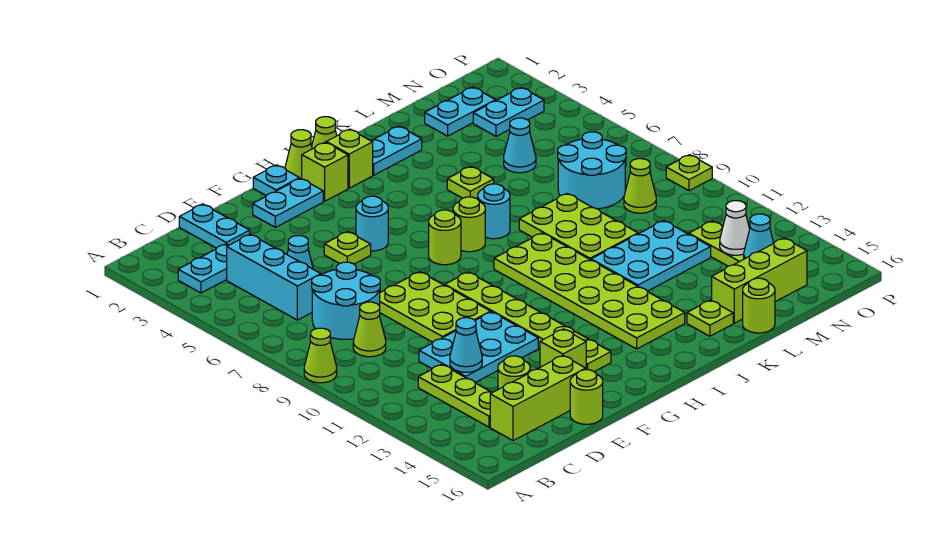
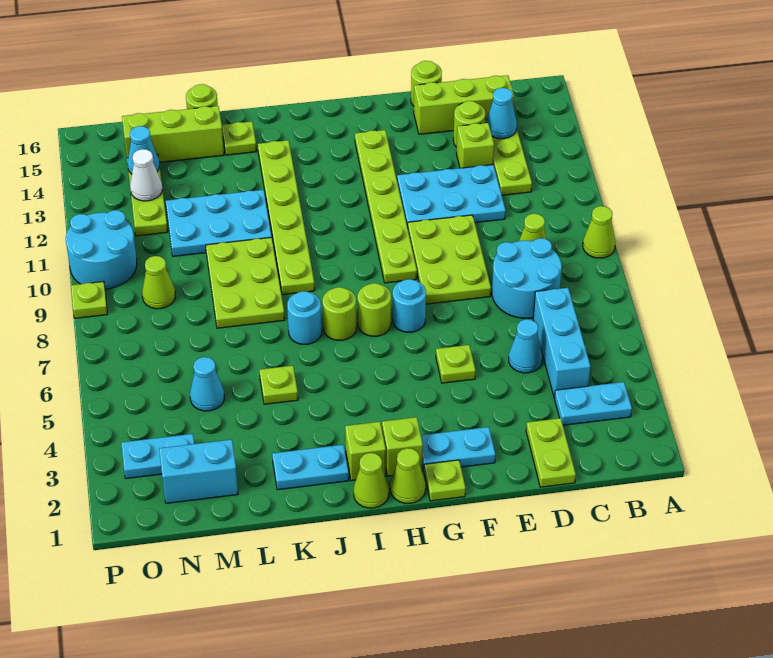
cyan 1x2 plate [179,204,250,248] -> lime 1x2 plate [526,418,576,487]
cyan 1x1 cone [450,318,482,372] -> cyan 1x1 cone moved to [486,88,517,139]
lime 1x1 brick [540,329,586,368] -> lime 1x1 brick moved to [457,123,494,168]
cyan 1x1 plate [253,165,299,196] -> lime 1x1 plate [424,460,466,501]
cyan 1x1 round brick [356,196,388,251] -> cyan 1x1 round brick moved to [393,279,426,332]
lime 2x6 plate [494,233,685,349] -> lime 1x6 plate [258,140,315,295]
cyan 1x2 plate [425,87,496,136] -> cyan 1x2 brick [159,440,238,503]
cyan 2x2 round brick [558,132,626,209] -> cyan 2x2 round brick moved to [66,210,137,289]

